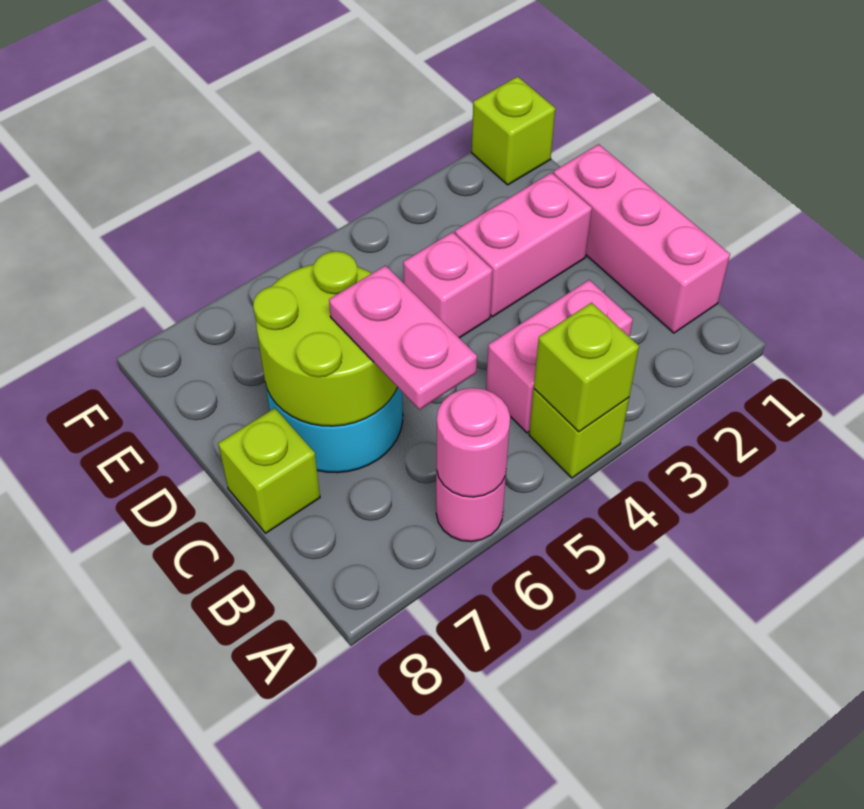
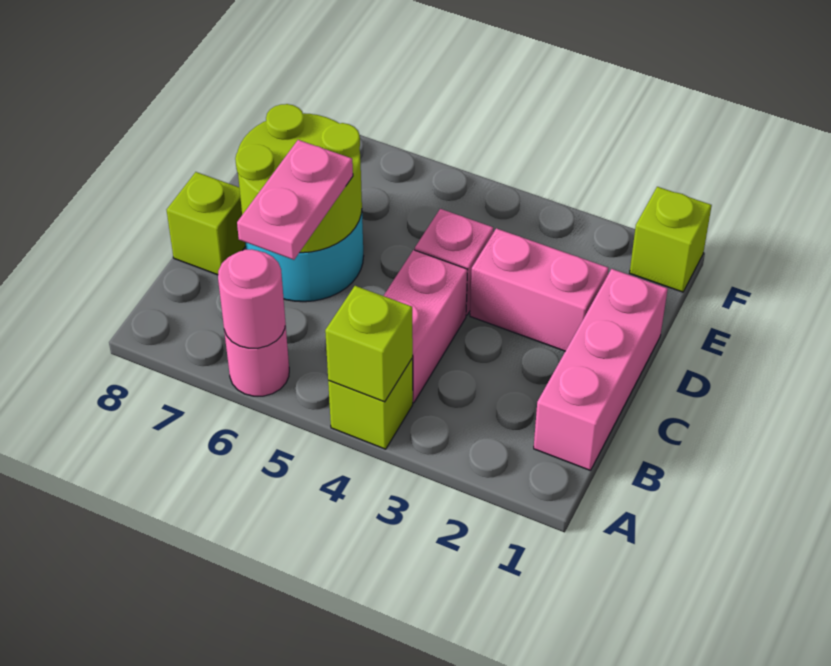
pink 1x2 brick [486,280,633,433] -> pink 1x2 brick turned to [384,250,468,403]

